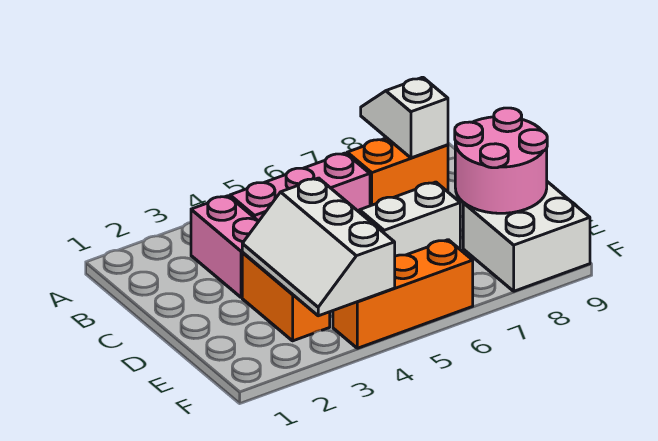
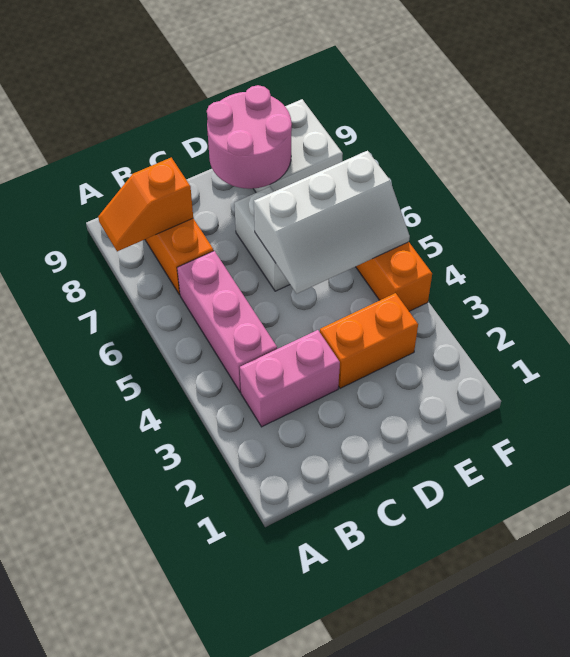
white 1x2 slope [361,77,448,158] -> orange 1x2 slope [98,158,193,251]
white 2x3 slope [242,178,395,316] -> white 2x3 slope moved to [254,151,410,294]

